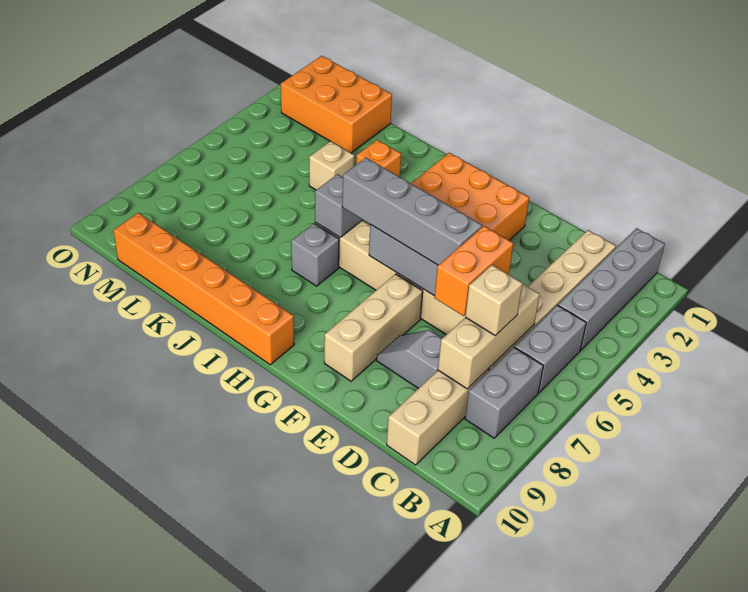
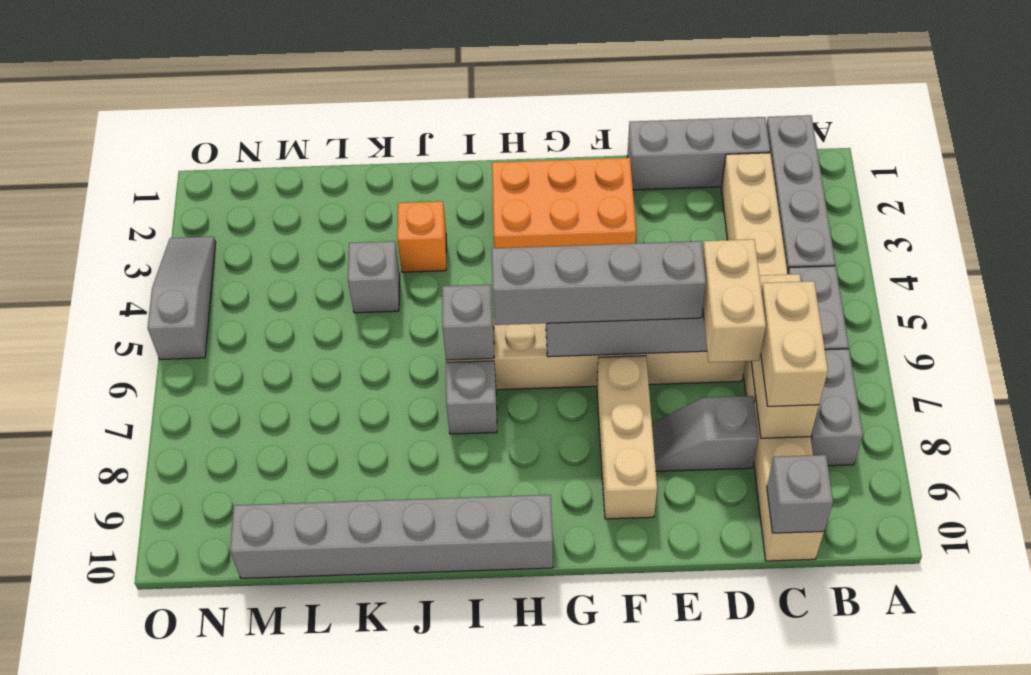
none -> grey 1x3 brick [627,117,770,190]
tan 1x1 brick [465,265,523,336] -> tan 1x2 brick [761,281,828,406]
none -> grey 1x1 brick [767,455,833,533]
orange 1x2 brick [434,226,514,316] -> tan 1x2 brick [703,239,766,362]
orange 1x6 brick [113,213,294,365] -> grey 1x6 brick [230,495,553,578]
tan 1x1 brick [309,141,354,190] -> grey 1x1 brick [348,241,400,313]
orange 2x3 brick [281,56,392,153] -> none
none -> grey 1x3 slope [147,237,216,360]

